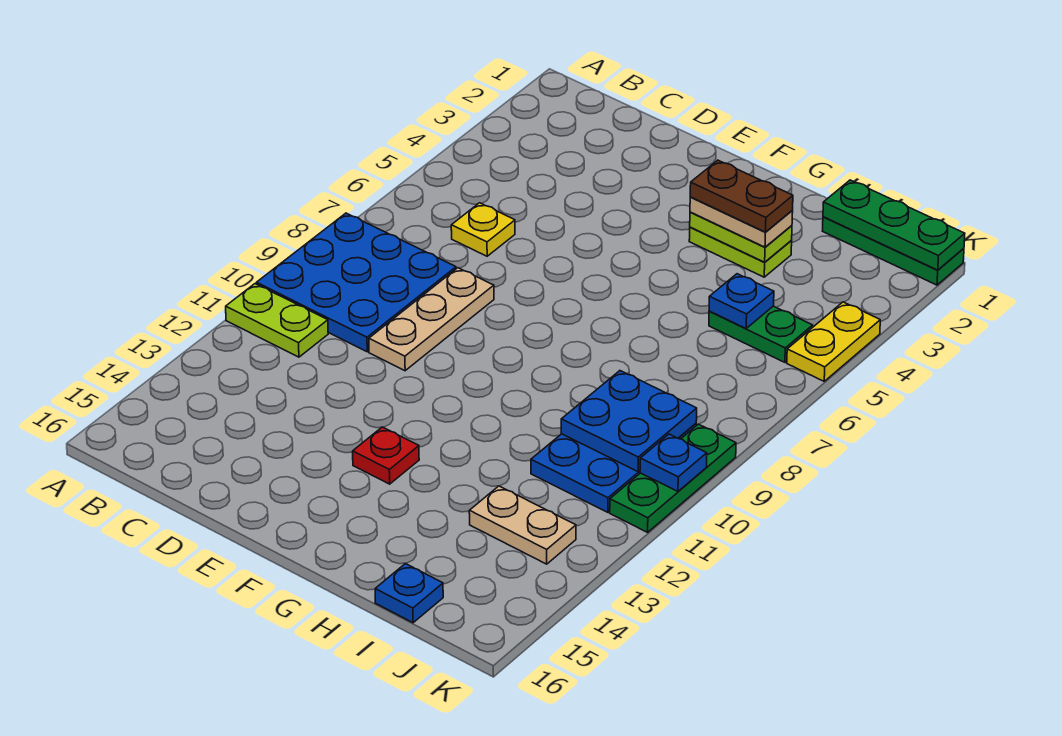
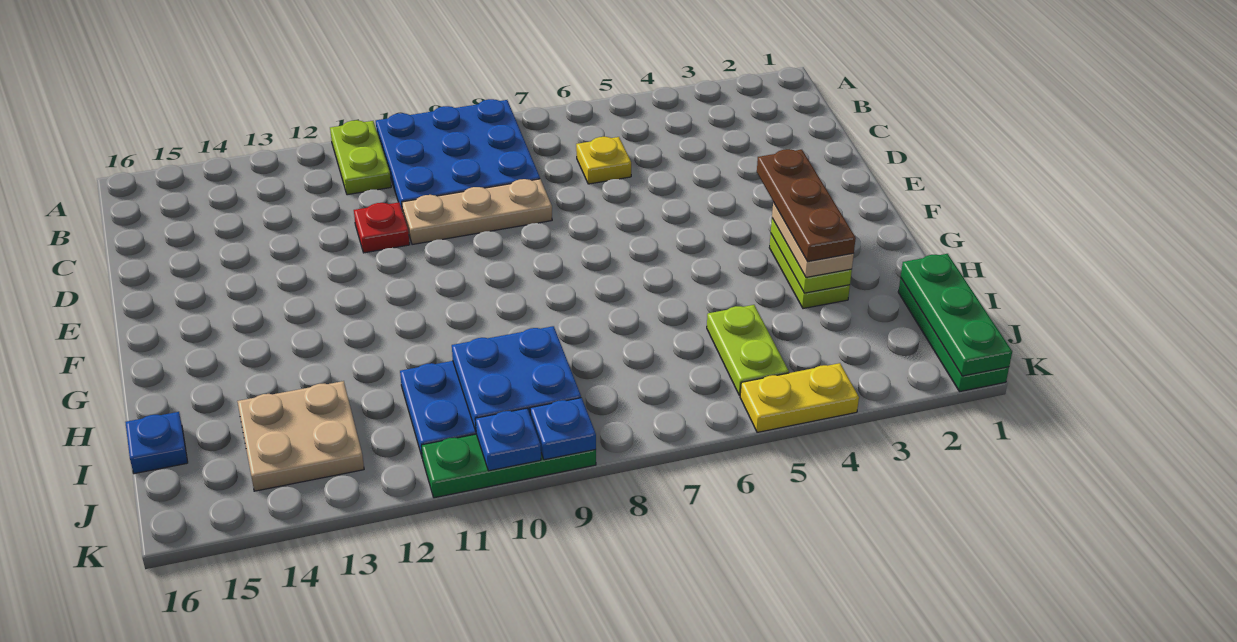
red 1x1 plate [353,427,419,484] -> red 1x1 plate moved to [354,202,410,253]
brown 1x2 plate [690,160,793,232] -> brown 1x3 plate [757,149,856,261]
green 1x2 plate [709,306,813,362] -> lime 1x2 plate [707,305,789,396]
blue 1x1 plate [709,274,774,328] -> blue 1x1 plate moved to [530,398,596,460]
tan 1x2 plate [469,486,576,564] -> tan 2x2 plate [237,381,364,491]

